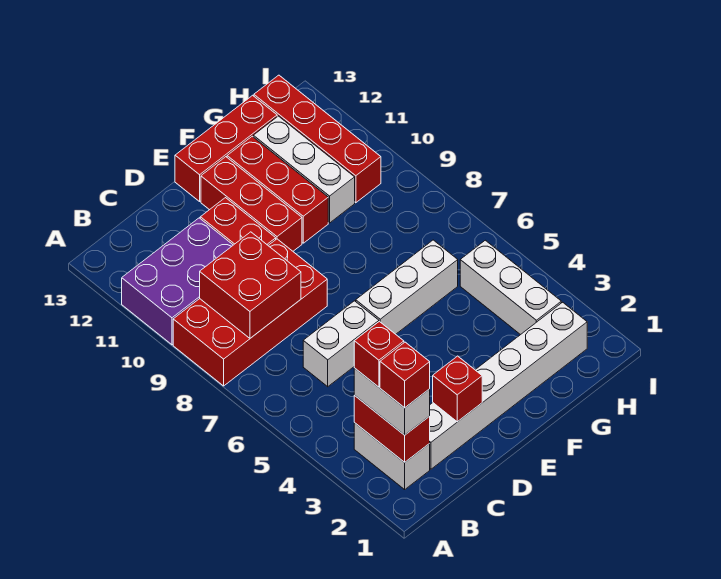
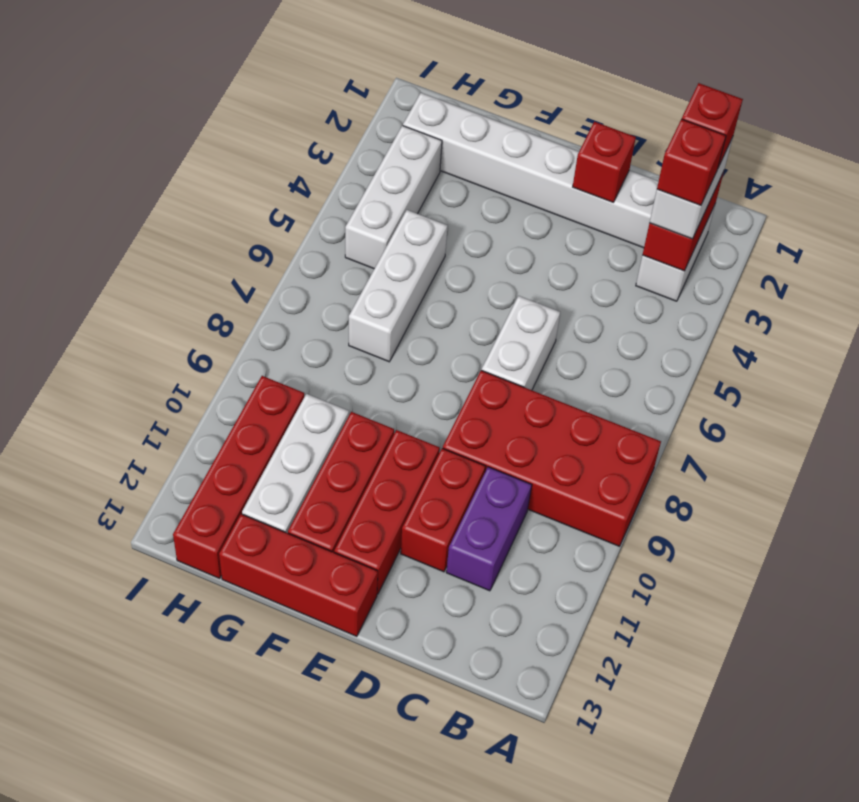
purple 2x3 brick [122,218,233,345] -> purple 1x2 brick [446,467,532,591]
red 2x2 brick [200,232,301,338] -> none
white 1x2 brick [303,301,379,387] -> white 1x2 brick turned to [482,296,560,390]
white 1x3 brick [356,240,458,334] -> white 1x3 brick turned to [349,210,448,362]

